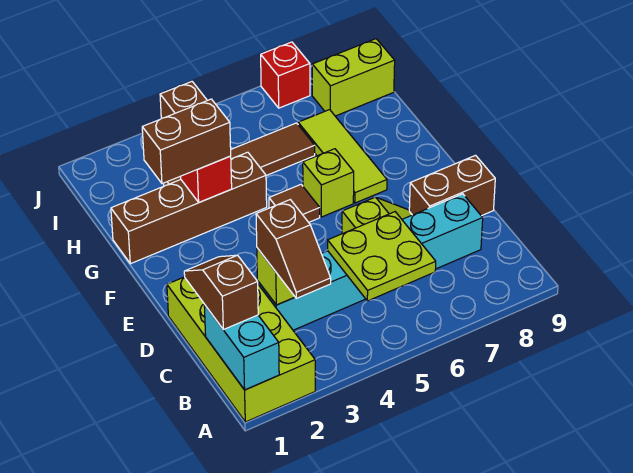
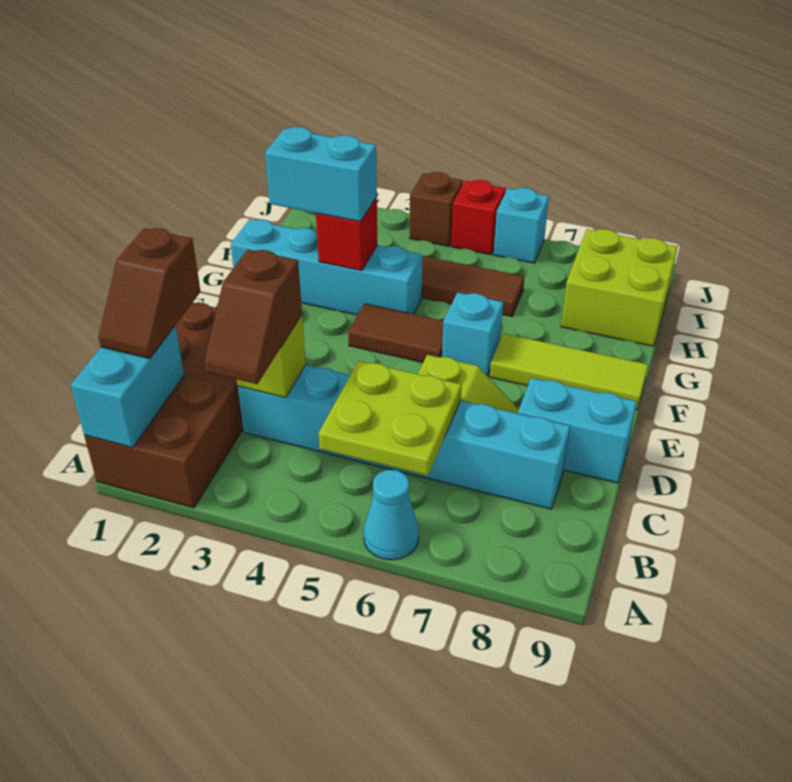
lime 2x4 brick [167,277,315,422] -> brown 2x4 brick [84,302,243,508]
none -> cyan 1x1 cone [363,470,419,560]
brown 1x2 slope [184,255,258,330] -> brown 1x2 slope turned to [98,228,201,359]
brown 1x2 brick [409,155,495,216] -> cyan 1x2 brick [518,378,637,483]
brown 1x1 tile [269,185,320,222] -> brown 1x2 tile [348,304,443,362]
lime 1x1 brick [303,149,354,217] -> cyan 1x1 brick [442,292,503,376]
lime 1x3 tile [298,110,387,203] -> lime 1x3 tile turned to [490,333,648,410]
brown 1x4 brick [111,152,267,264] -> cyan 1x4 brick [231,219,423,315]
brown 1x2 brick [142,99,231,184] -> cyan 1x2 brick [265,127,377,222]
lime 1x2 brick [312,39,395,116] -> lime 2x2 brick [561,229,678,346]
none -> cyan 1x1 brick [494,188,549,263]
red 1x1 brick [261,42,310,108] -> red 1x1 brick moved to [451,180,506,255]

